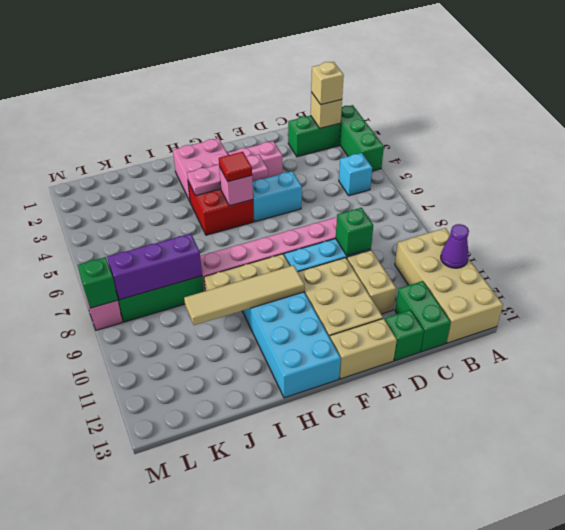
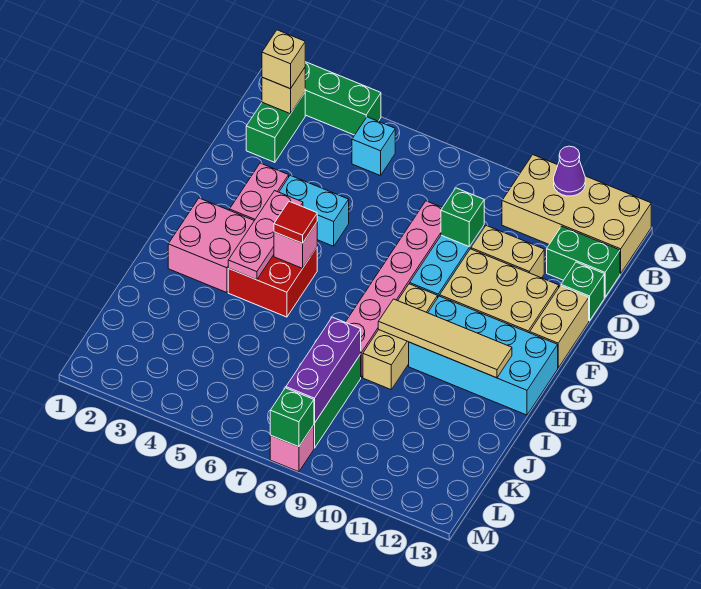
cyan 1x2 brick [252,171,302,222] -> cyan 1x2 brick turned to [279,175,349,246]
tan 1x4 tile [184,265,305,325] -> tan 1x4 tile turned to [378,299,512,378]

